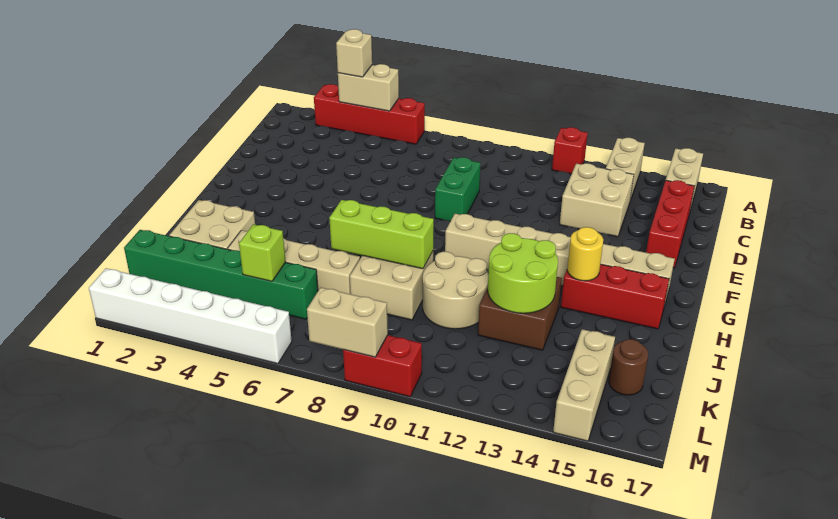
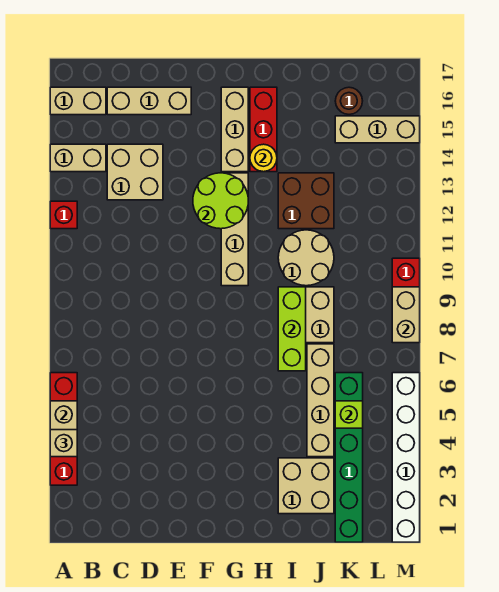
red 1x3 brick [646,180,694,268] -> tan 1x3 brick [107,87,191,115]
green 1x2 brick [435,157,480,221] -> none
lime 2x2 round brick [488,233,558,313] -> lime 2x2 round brick moved to [193,173,248,229]

